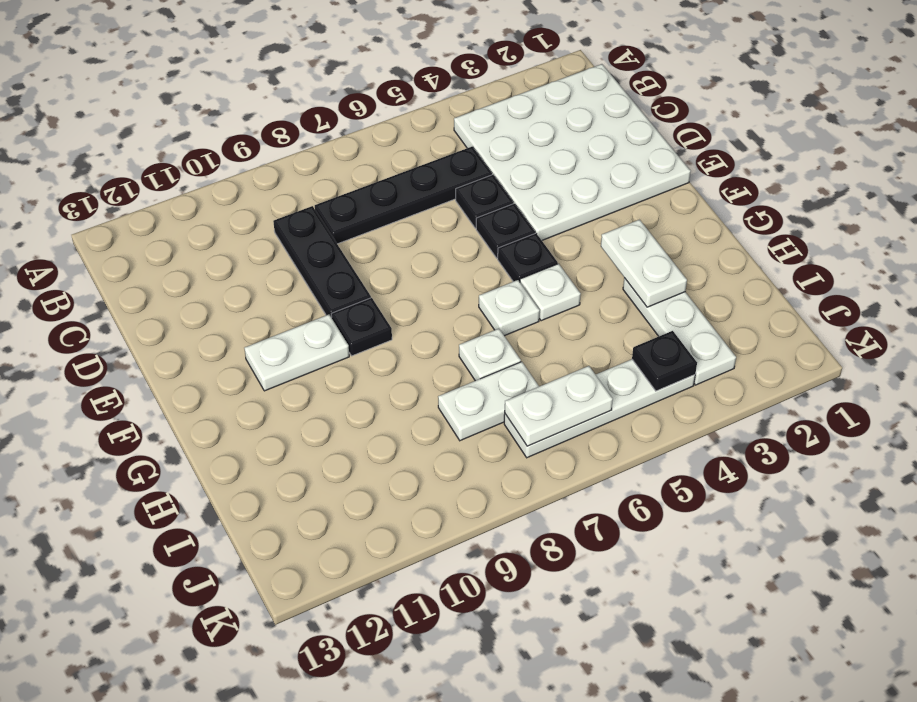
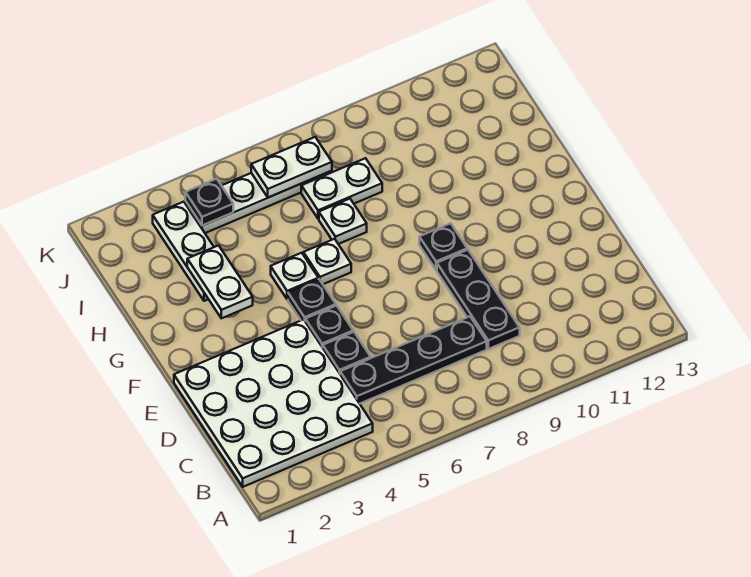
white 1x2 plate [244,315,349,391] -> none

